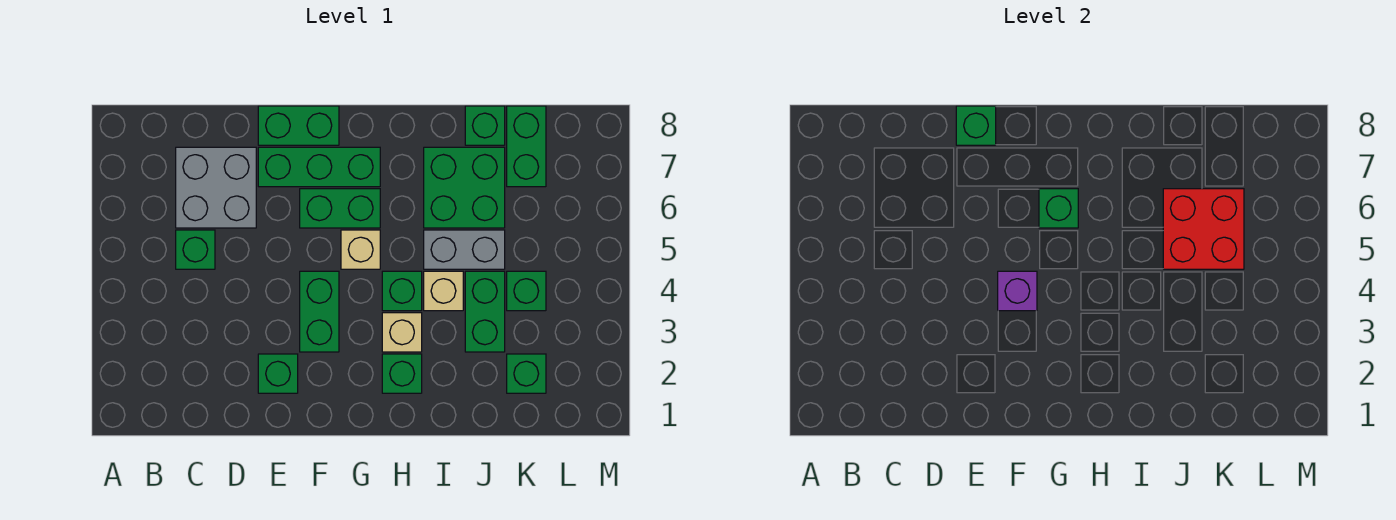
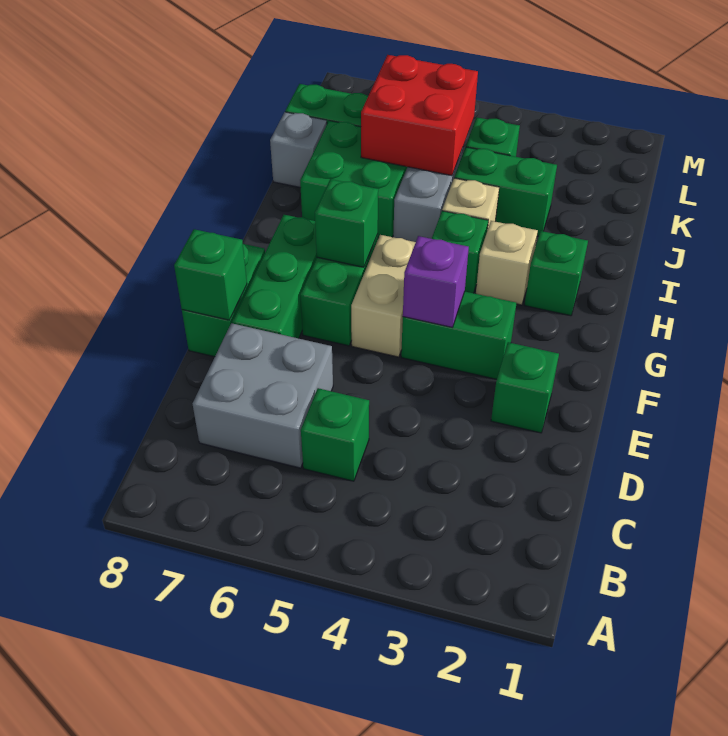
tan 1x1 brick [341,230,380,269] -> tan 1x2 brick [351,235,416,357]
green 1x1 brick [465,106,505,145] -> grey 1x1 brick [270,112,327,188]
green 1x1 brick [507,354,546,393] -> none

